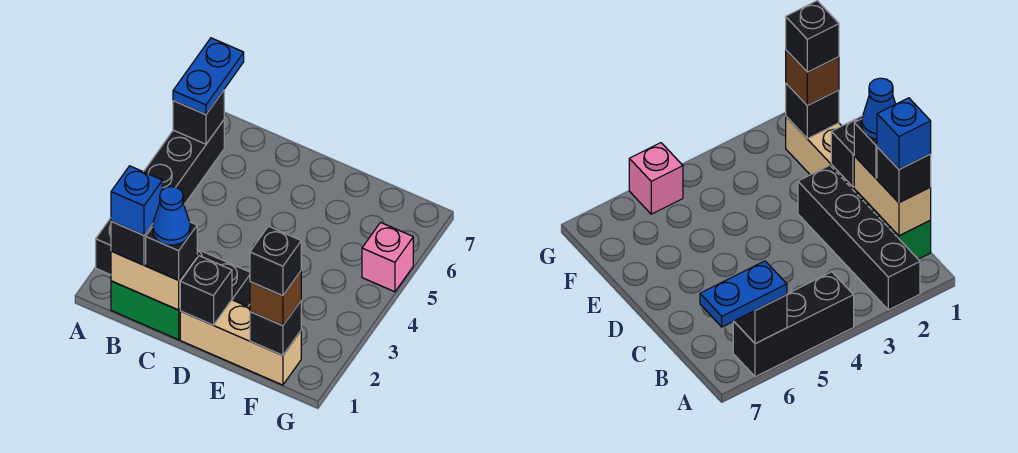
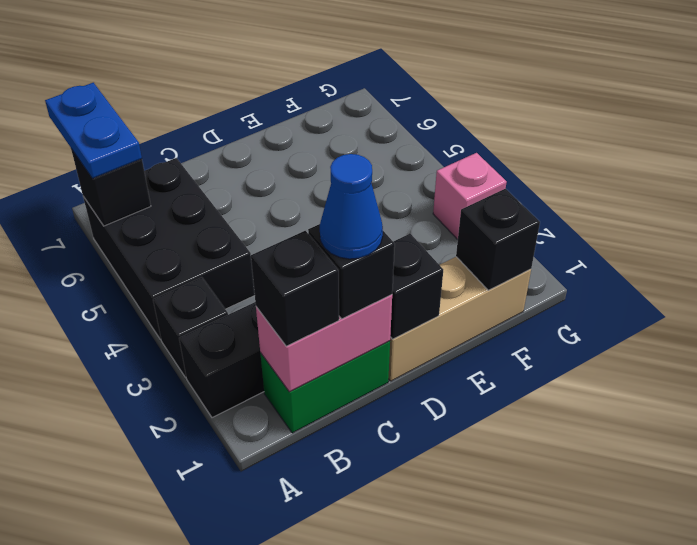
black 1x3 brick [144,120,224,205] -> black 2x3 brick [83,158,255,339]
tan 1x2 brick [111,251,197,310] -> pink 1x2 brick [256,295,392,392]
blue 1x1 brick [111,166,162,235] -> none
brown 1x1 brick [250,271,301,326] -> none
black 1x1 brick [250,226,301,296] -> black 1x1 brick moved to [153,277,228,378]
pink 1x1 brick [362,222,413,292] -> pink 1x1 brick moved to [433,153,507,240]

